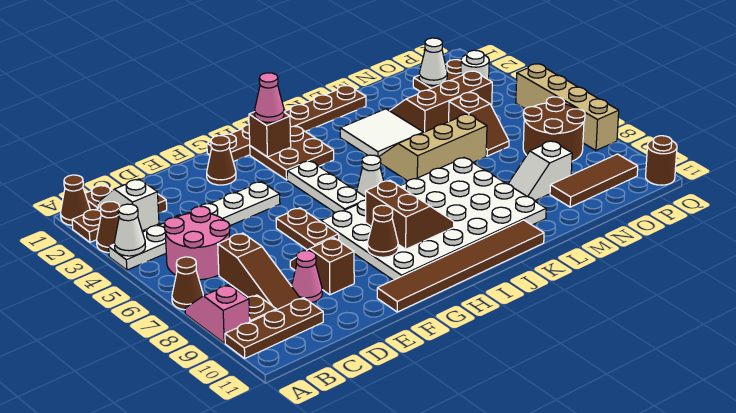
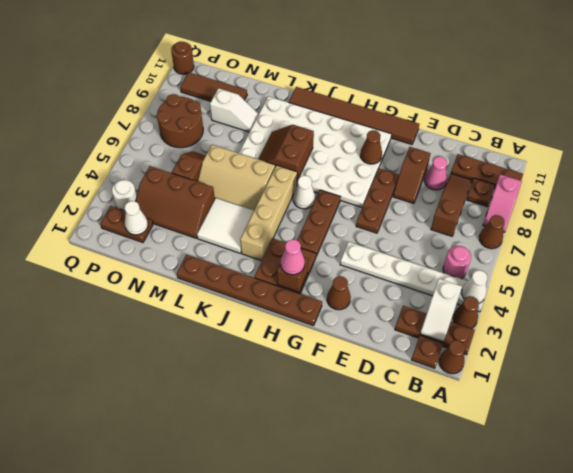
pink 2x2 round brick [164,206,230,280] -> pink 1x1 round brick [443,246,471,279]
brown 1x2 plate [276,208,339,250] -> brown 1x3 plate [356,168,399,233]
white 1x3 plate [287,161,366,213] -> brown 1x3 plate [297,190,340,256]
brown 2x2 slope [366,180,454,249] -> brown 2x2 slope moved to [259,125,314,181]
tan 1x4 brick [516,64,619,150] -> tan 1x4 brick moved to [240,165,297,261]

